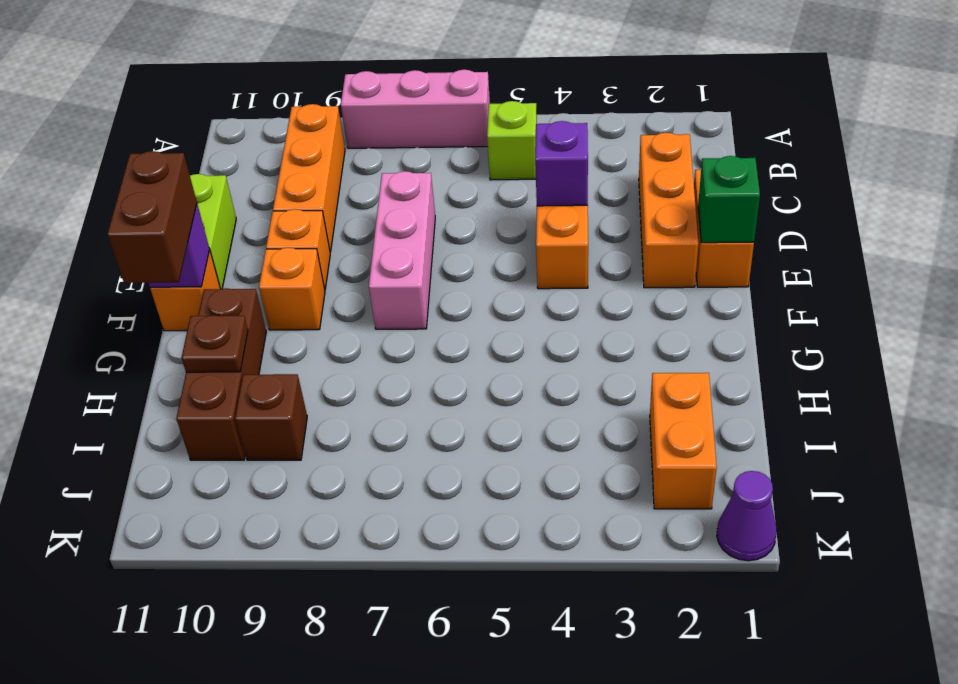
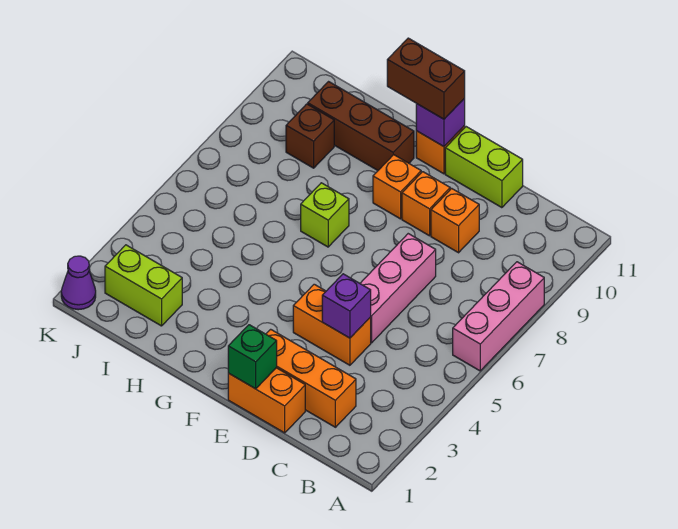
lime 1x1 brick [487,101,537,180] -> lime 1x1 brick moved to [301,183,349,247]
orange 1x3 brick [273,104,345,252] -> orange 1x1 brick [431,188,479,253]
pink 1x3 brick [369,171,435,329] -> pink 1x3 brick turned to [360,234,436,343]
brown 1x1 plate [182,315,248,372] -> none
orange 1x2 brick [650,373,717,509] -> lime 1x2 brick [105,245,182,326]

